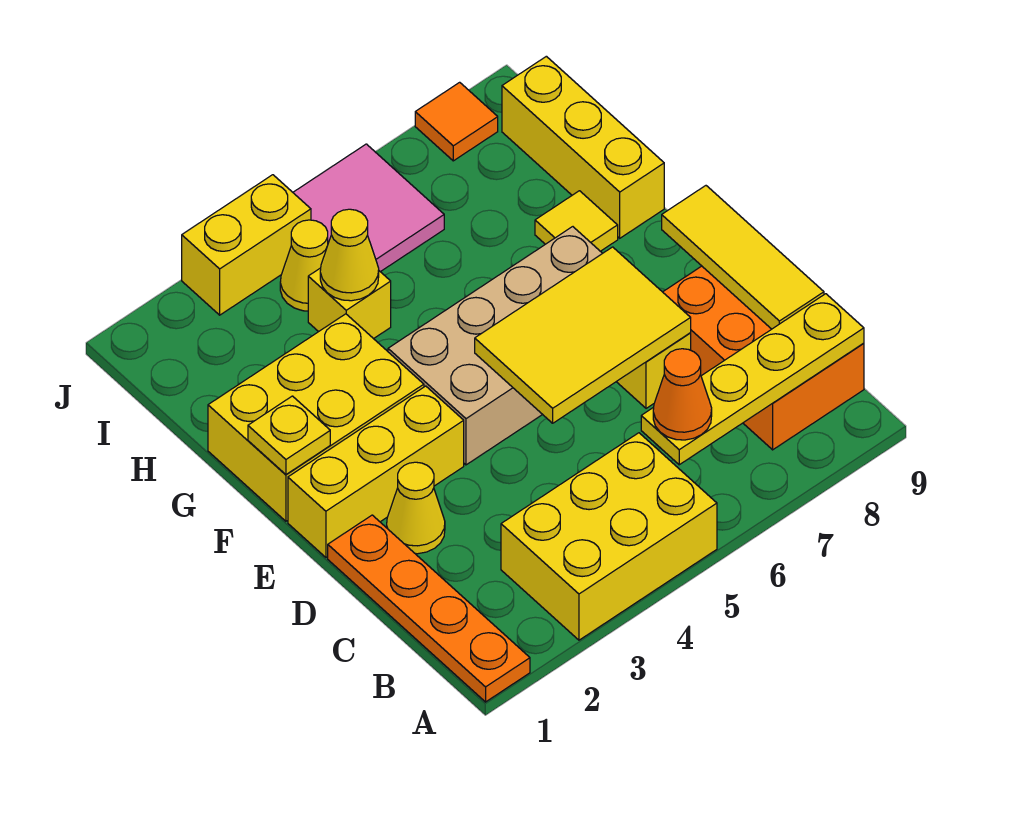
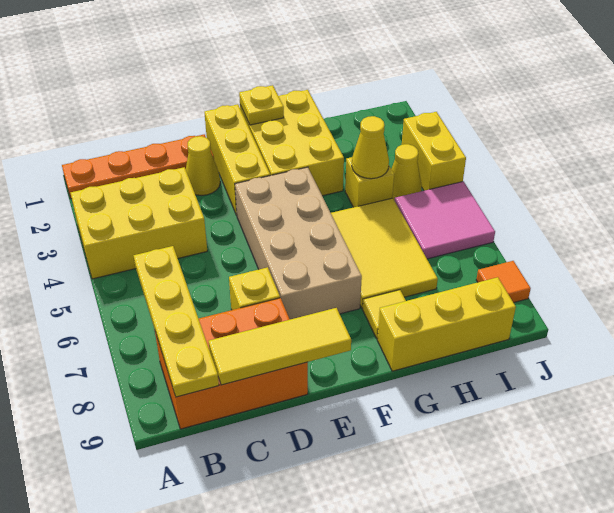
yellow 2x3 brick [501,433,717,640] -> yellow 2x3 brick turned to [71,167,207,279]
orange 1x1 cone [653,349,712,440] -> none
yellow 2x3 tile [475,247,691,423] -> yellow 2x3 tile moved to [331,198,438,308]

